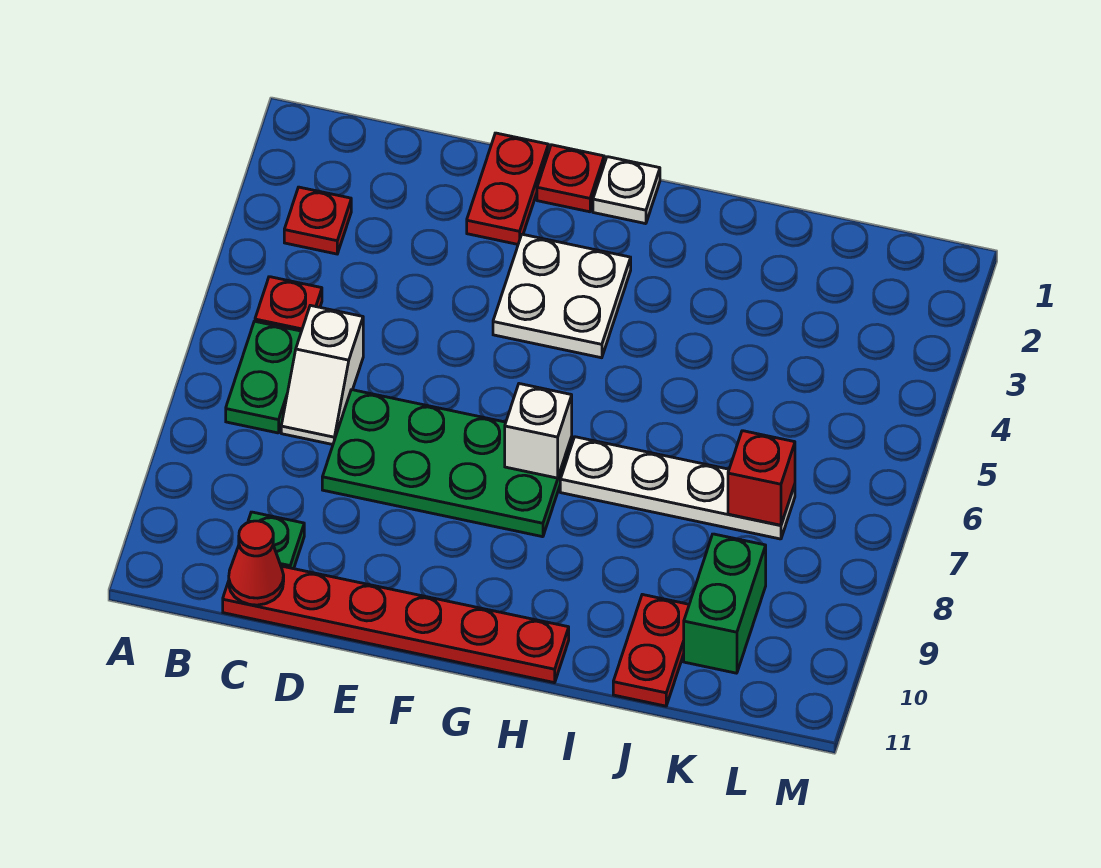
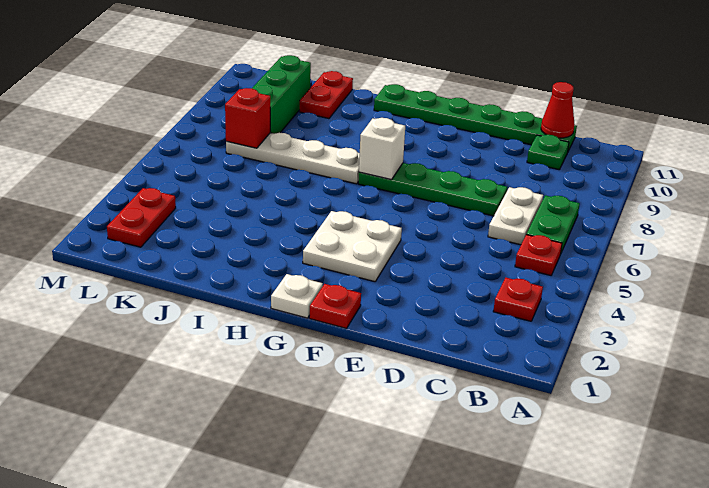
white 1x2 slope [281,305,363,445] -> white 1x2 plate [488,187,543,245]
red 1x6 plate [223,566,569,683] -> green 1x6 plate [374,84,577,151]
green 2x4 plate [322,390,572,537] -> green 1x4 plate [358,163,507,216]
red 1x2 plate [467,133,548,244] -> red 1x2 plate moved to [107,188,176,247]
green 1x2 brick [684,534,766,673] -> green 1x3 brick [252,55,311,134]

